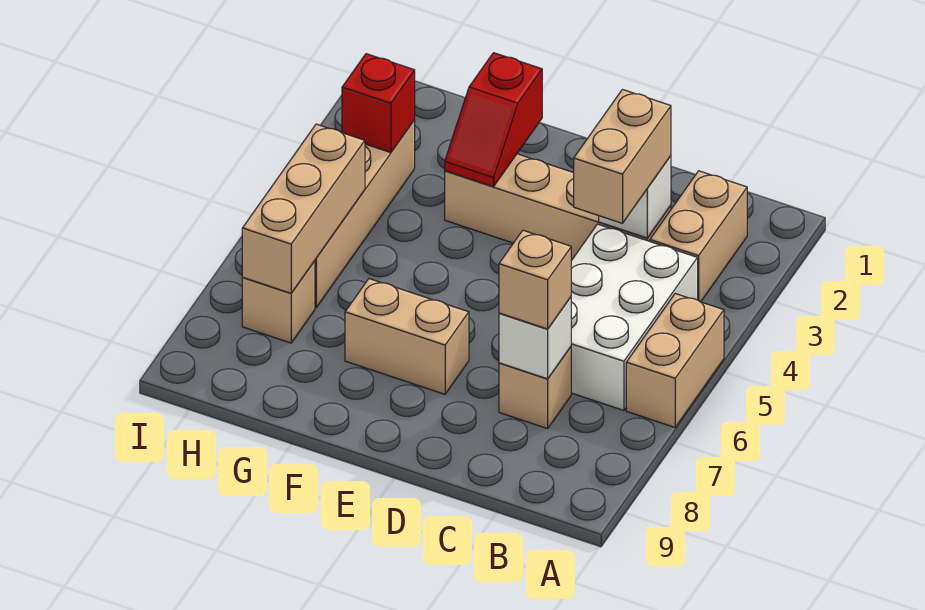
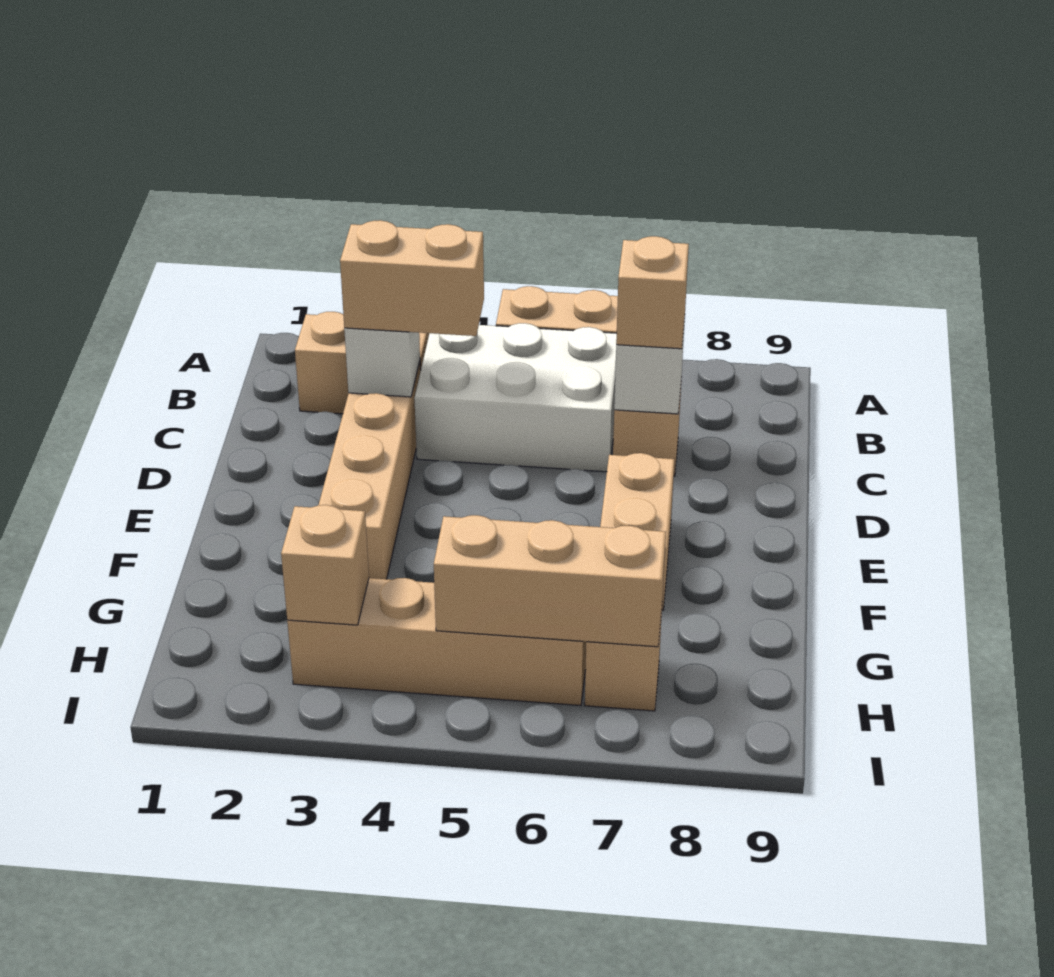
red 1x2 slope [445,53,542,187] -> none
red 1x1 brick [342,54,415,153] -> tan 1x1 brick [281,505,369,625]

